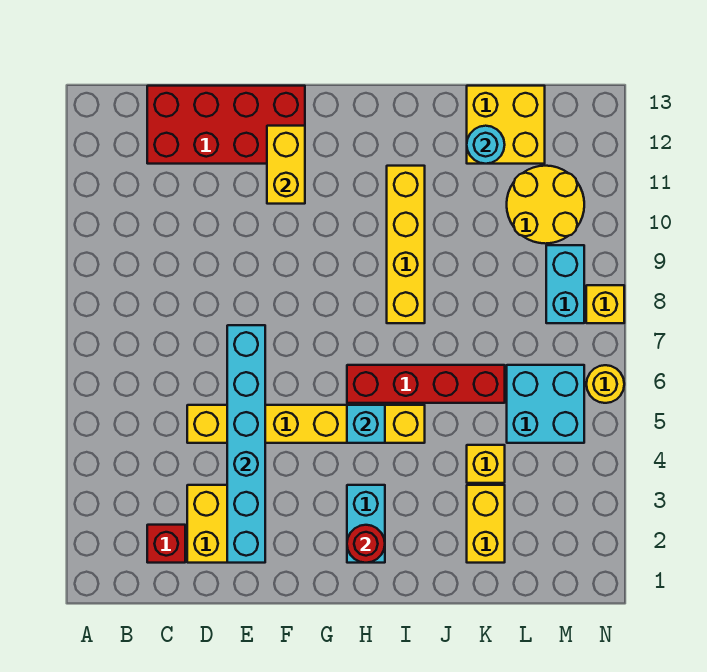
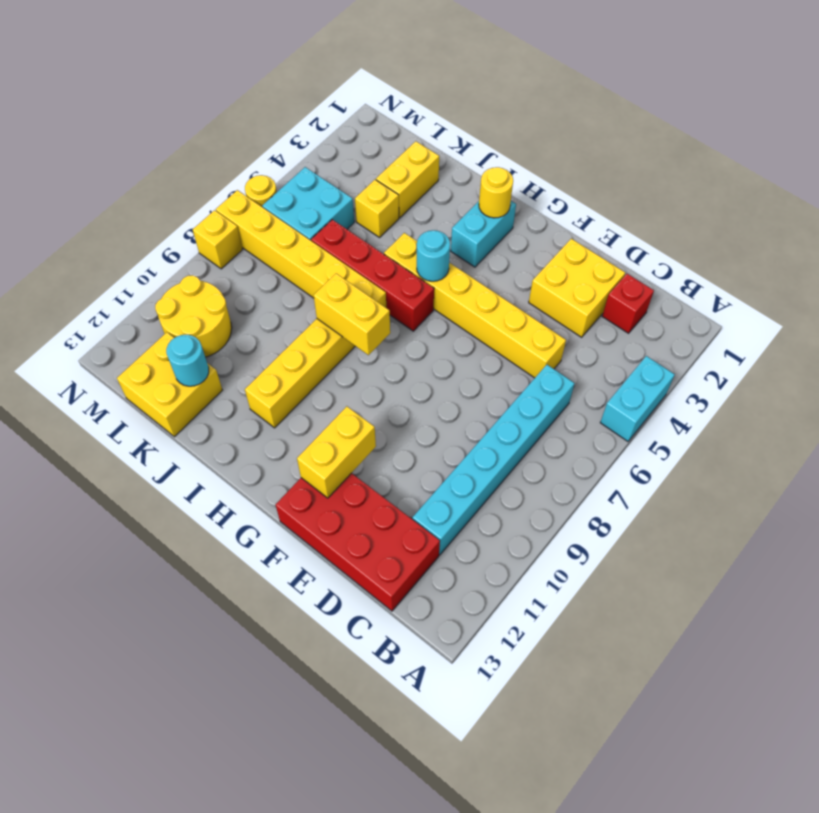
cyan 1x6 brick [227,325,265,563] -> cyan 1x6 brick moved to [412,365,575,555]
red 1x1 round brick [347,525,385,563] -> yellow 1x1 round brick [479,167,513,218]
cyan 1x1 brick [347,405,385,443] -> cyan 1x1 round brick [417,230,450,281]
none -> yellow 1x2 brick [314,273,390,355]
none -> yellow 1x6 brick [216,190,386,307]
cyan 1x2 brick [546,245,584,323] -> cyan 1x2 brick moved to [600,356,675,441]

